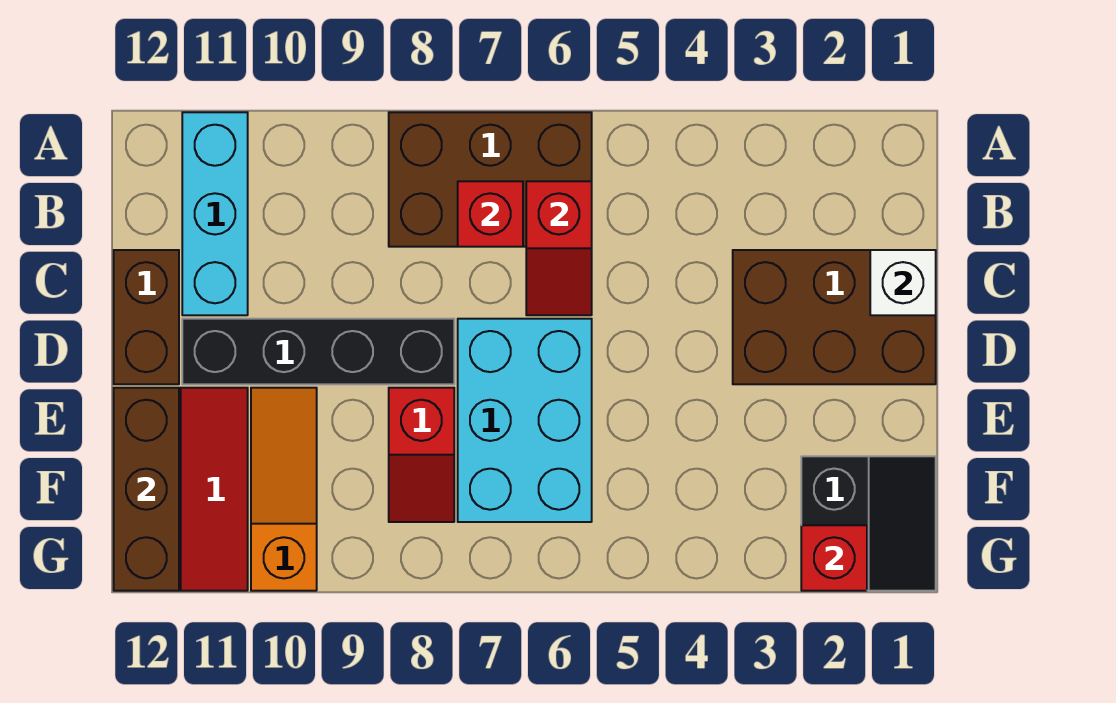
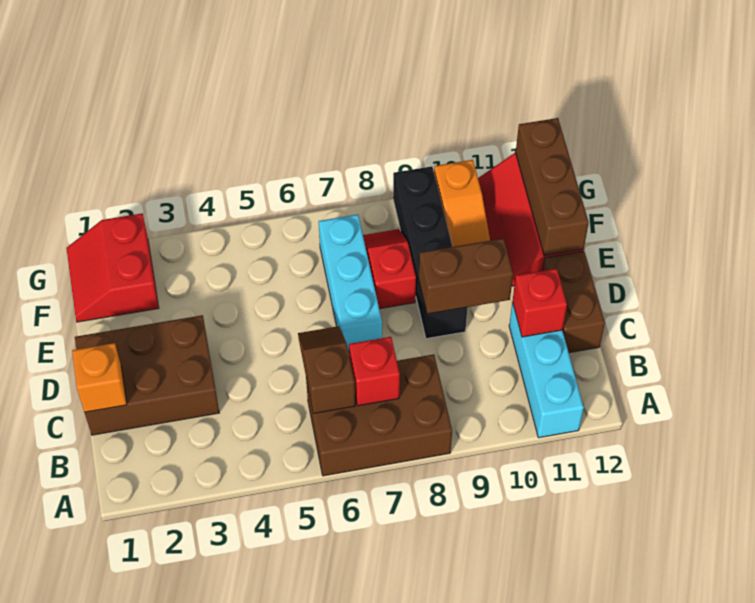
red 1x2 slope [526,181,592,315] -> brown 1x2 slope [298,326,355,413]
white 1x1 brick [870,250,936,315] -> orange 1x1 brick [72,343,127,412]
cyan 2x3 brick [458,319,592,522] -> cyan 1x3 brick [319,215,382,352]
black 1x4 brick [182,319,454,384] -> black 1x4 brick turned to [393,166,467,339]
none -> brown 1x2 brick [419,238,513,314]
black 2x2 slope [801,456,936,591] -> red 2x2 slope [66,213,159,322]
red 1x1 brick [801,525,867,591] -> red 1x1 brick moved to [513,269,567,337]

